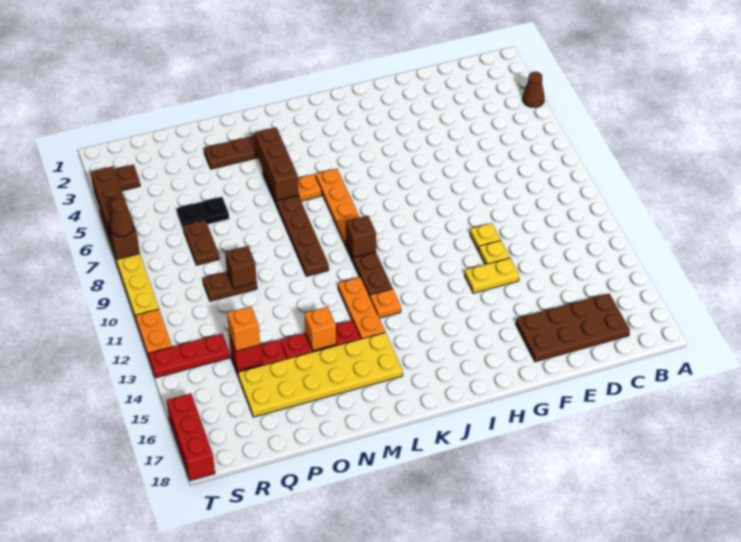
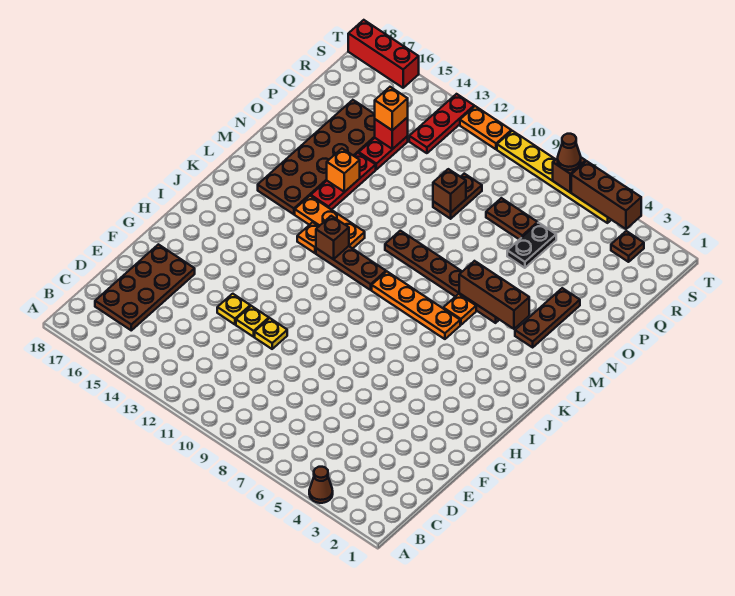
yellow 1x2 plate [465,258,519,293] -> yellow 1x1 plate [217,294,250,324]
brown 1x1 brick [346,216,376,258] -> brown 1x1 brick moved to [316,216,349,259]
yellow 2x6 plate [238,332,403,417] -> brown 2x6 plate [258,100,375,214]

